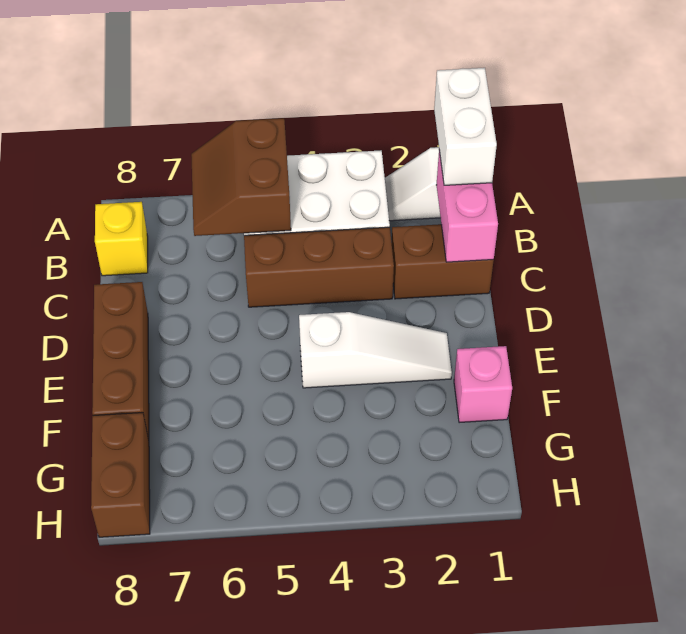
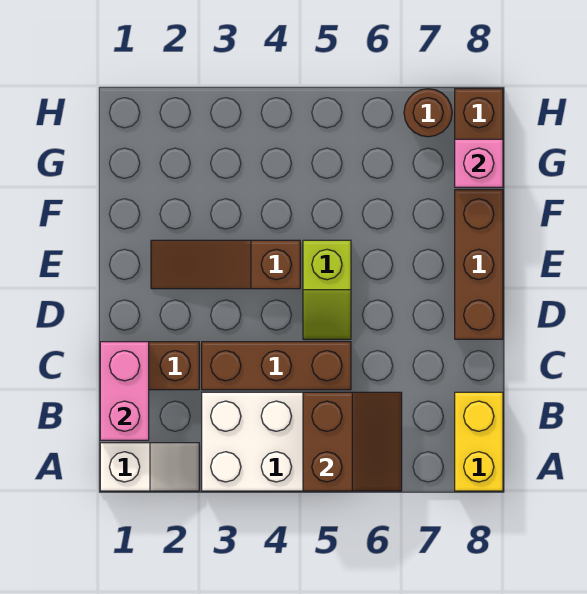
white 1x2 brick [434,68,497,185] -> none
yellow 1x1 brick [95,202,148,276] -> yellow 1x2 brick [455,392,503,491]
none -> lime 1x2 slope [303,240,351,339]
white 1x3 slope [299,312,452,388] -> brown 1x3 slope [151,240,300,289]
pink 1x1 brick [454,346,512,423] -> pink 1x1 brick moved to [455,139,503,187]
none -> brown 1x1 round brick [404,89,452,137]

